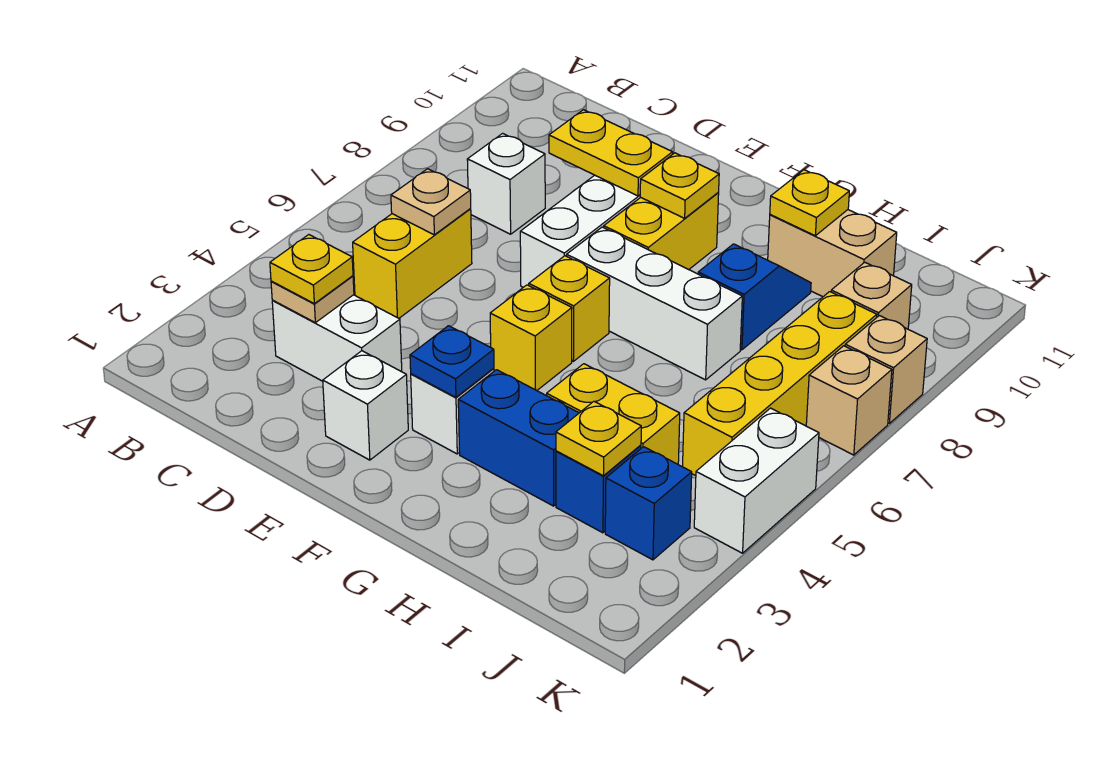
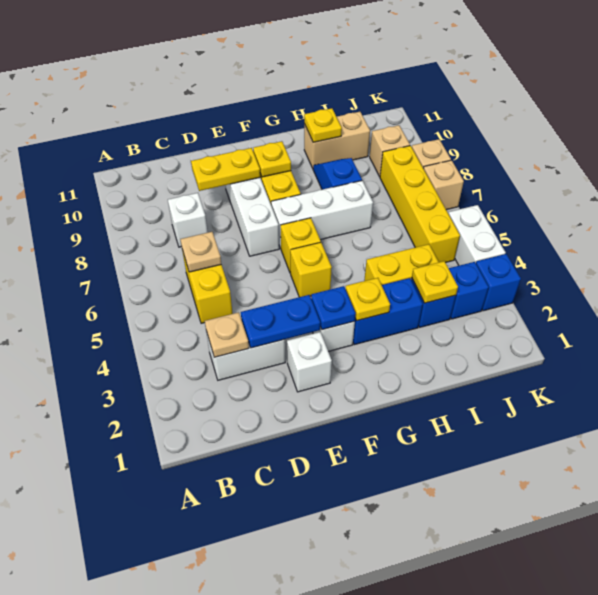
yellow 1x1 plate [270,235,353,304] -> yellow 1x1 plate moved to [346,278,390,321]
none -> blue 1x2 plate [241,295,320,348]
none -> blue 1x1 brick [476,254,521,311]

